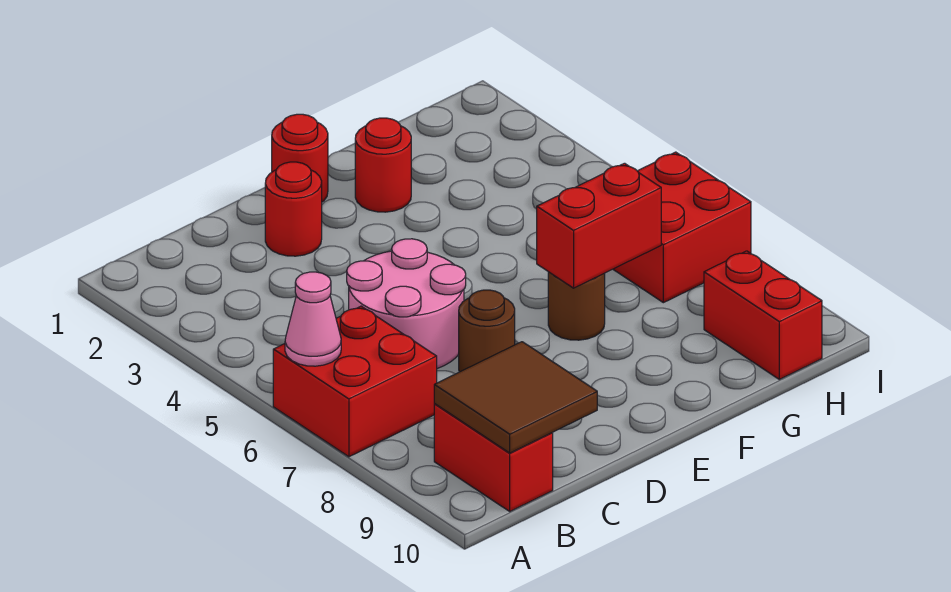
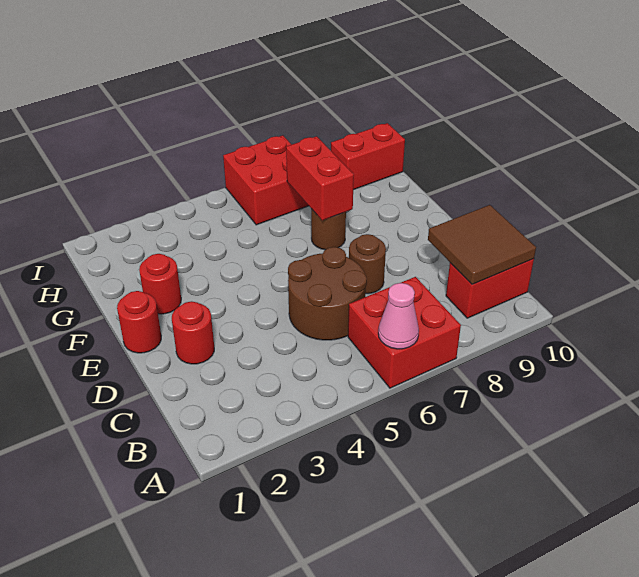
pink 2x2 round brick [347,239,466,369] -> brown 2x2 round brick [288,247,367,340]

